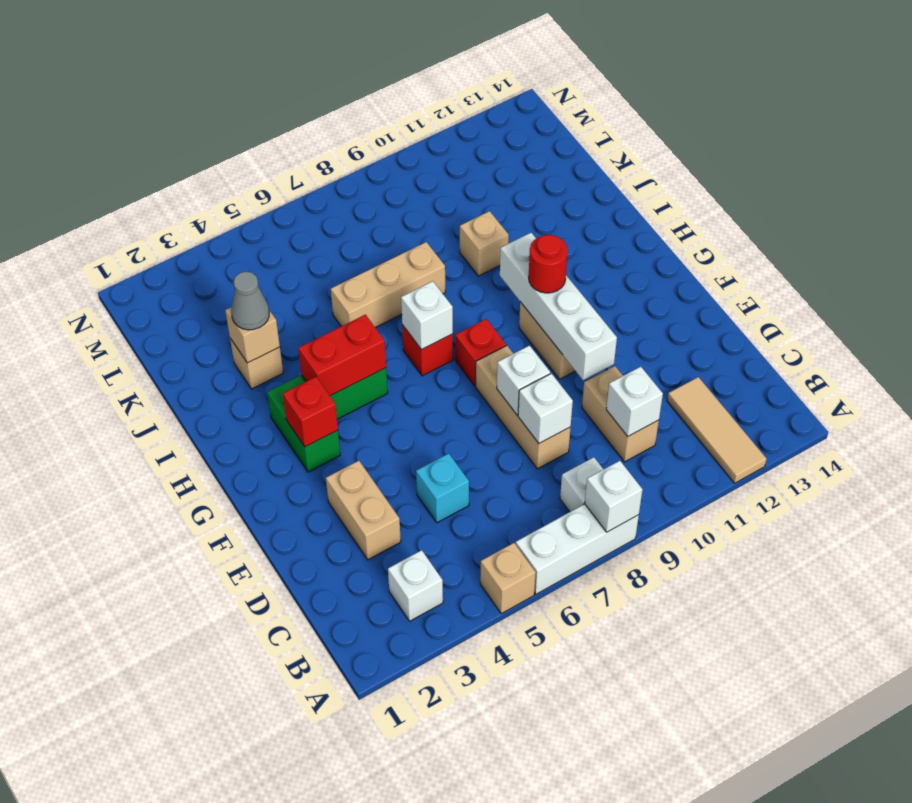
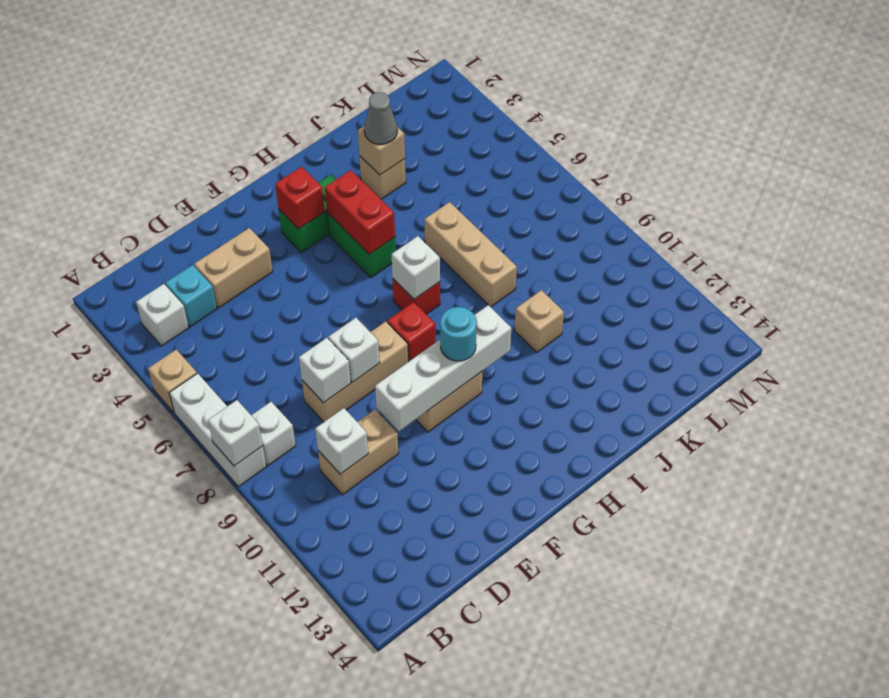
tan 1x3 tile [667,377,767,483] -> none
cyan 1x1 brick [416,453,469,523] -> cyan 1x1 brick moved to [165,265,217,327]
red 1x1 round brick [529,235,568,293] -> cyan 1x1 round brick [440,307,477,361]

